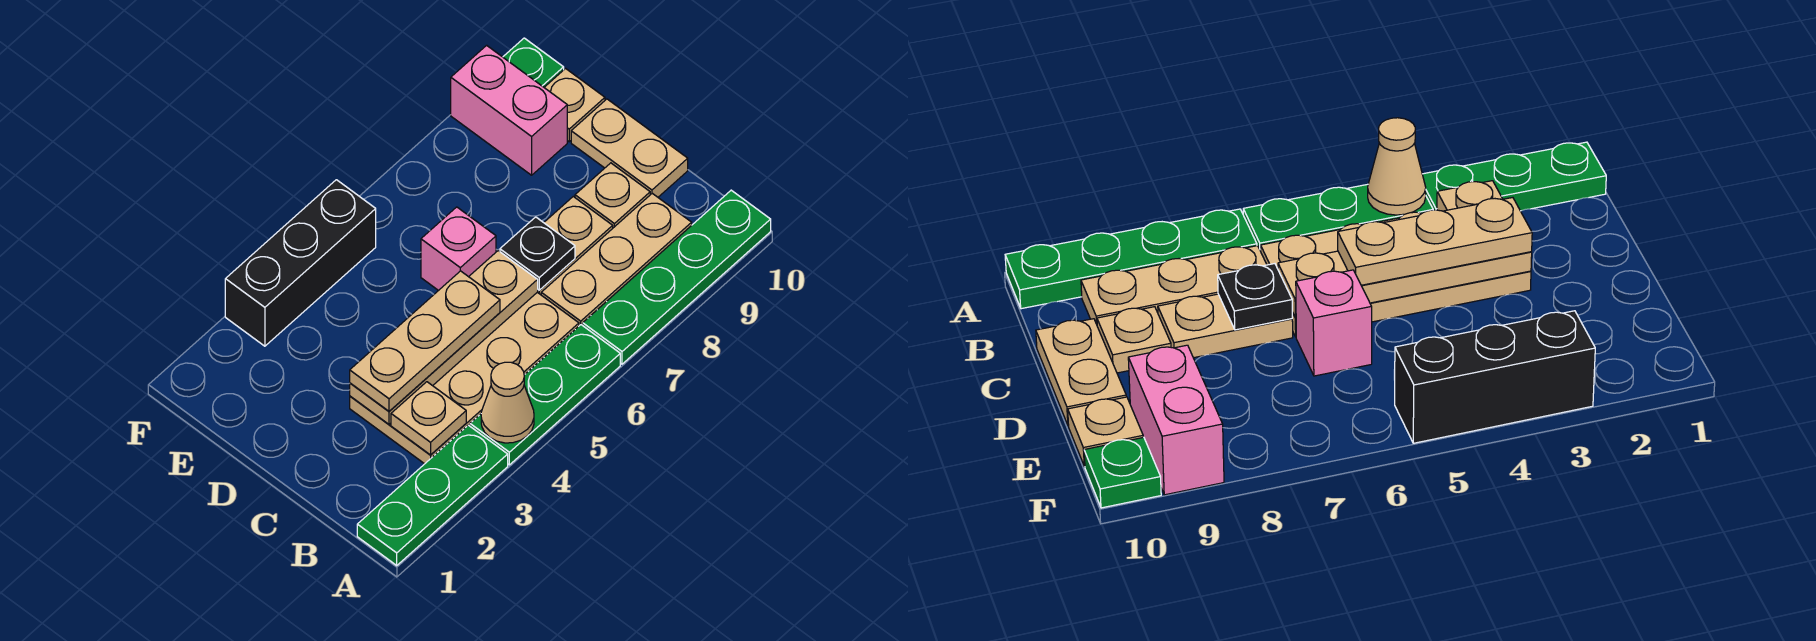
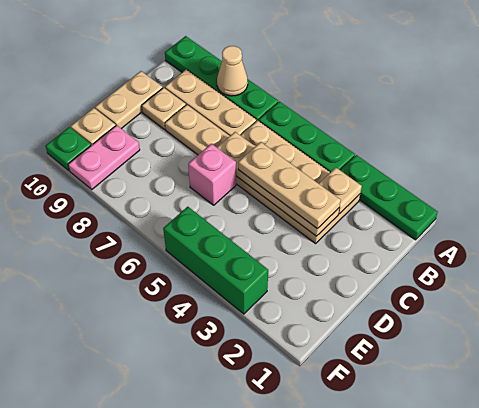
tan 1x1 cone [481,362,534,443] -> tan 1x1 cone moved to [217,46,248,96]
black 1x1 plate [500,217,575,290] -> none
pink 1x2 brick [451,45,567,175] -> pink 1x2 plate [68,125,140,189]
black 1x3 brick [225,180,376,346] -> green 1x3 brick [163,207,268,314]

